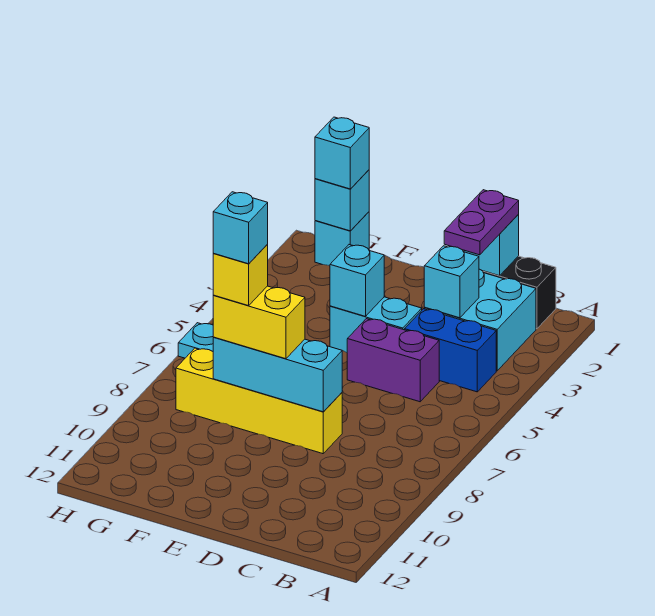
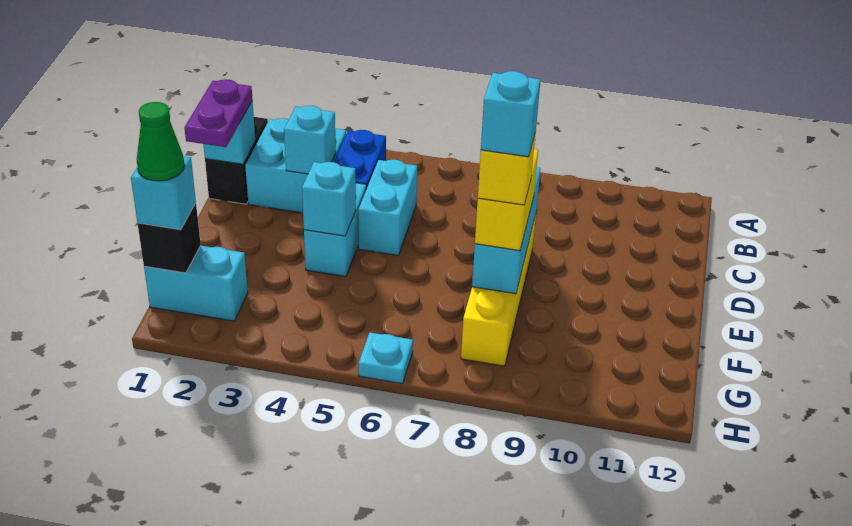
purple 1x2 plate [444,190,519,255] -> purple 1x2 plate turned to [184,79,253,147]
purple 1x2 brick [347,319,439,402] -> cyan 1x2 brick [358,160,417,255]
cyan 1x1 brick [315,212,369,266] -> cyan 1x2 brick [144,246,248,321]
cyan 1x1 brick [315,170,369,231] -> black 1x1 brick [138,203,201,273]
none -> green 1x1 cone [137,102,185,181]

